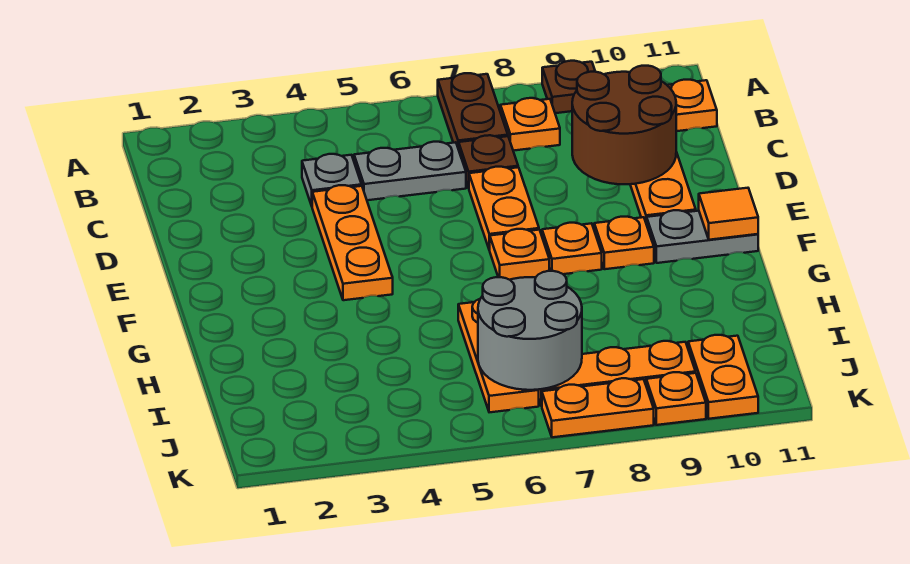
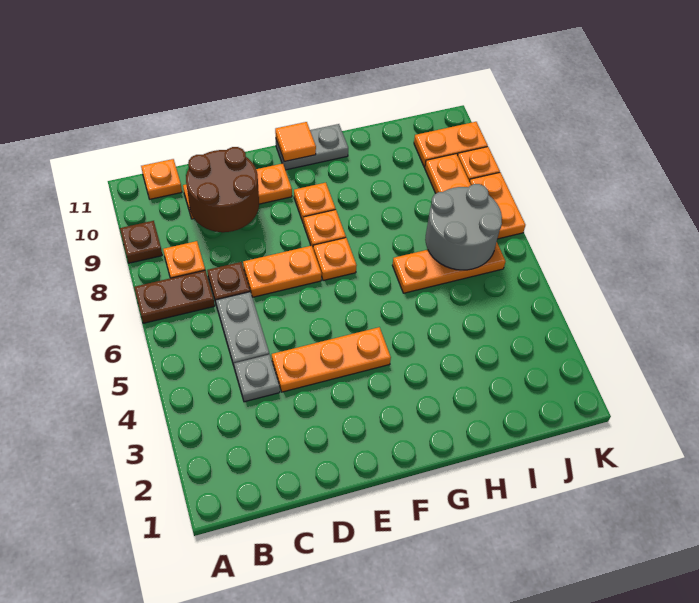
grey 1x2 plate [647,210,758,263] -> grey 1x2 plate turned to [276,124,348,170]

